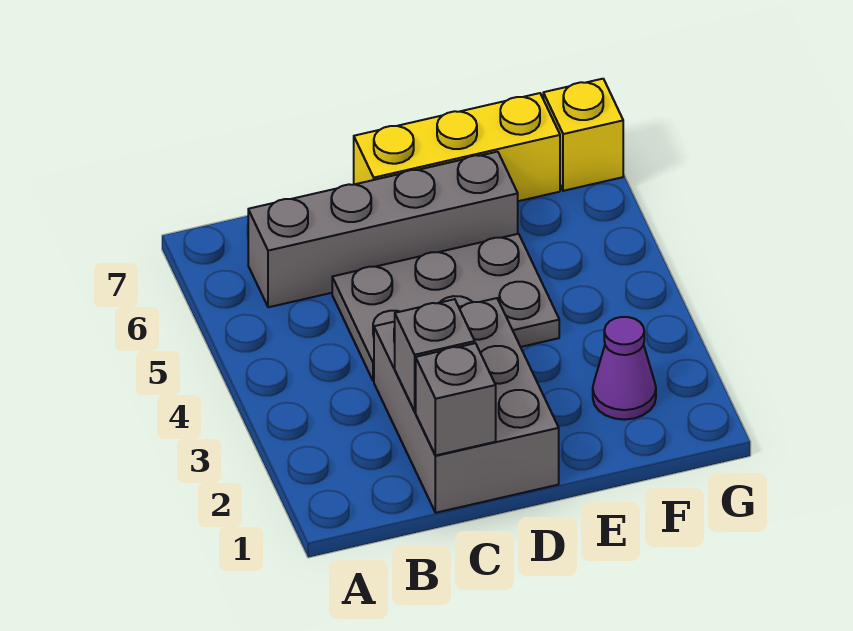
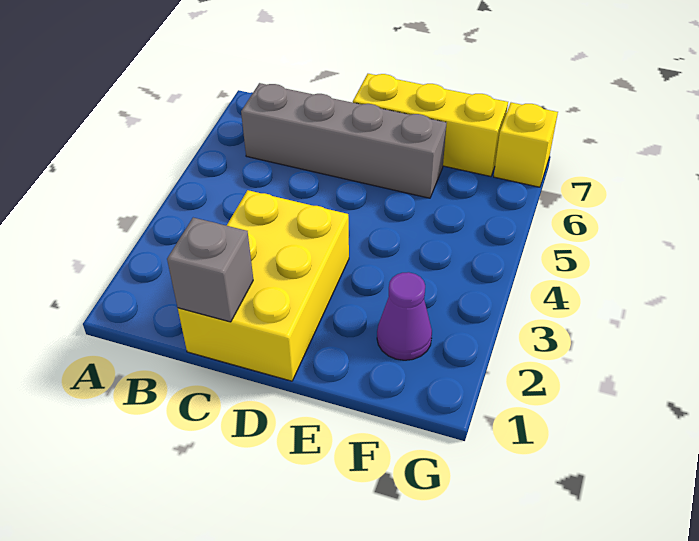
grey 2x3 brick [374,298,559,513] -> yellow 2x3 brick [178,190,349,381]
grey 1x1 brick [395,299,475,411] -> none
grey 2x3 plate [332,234,559,381] -> none

